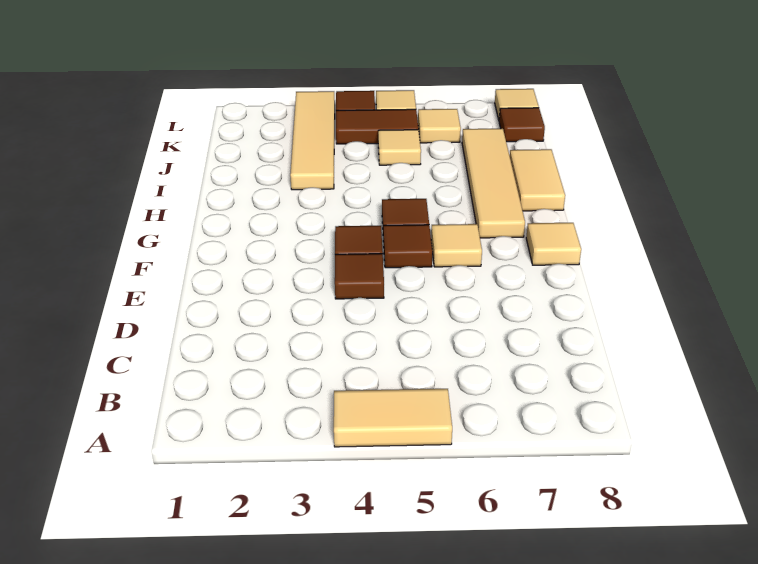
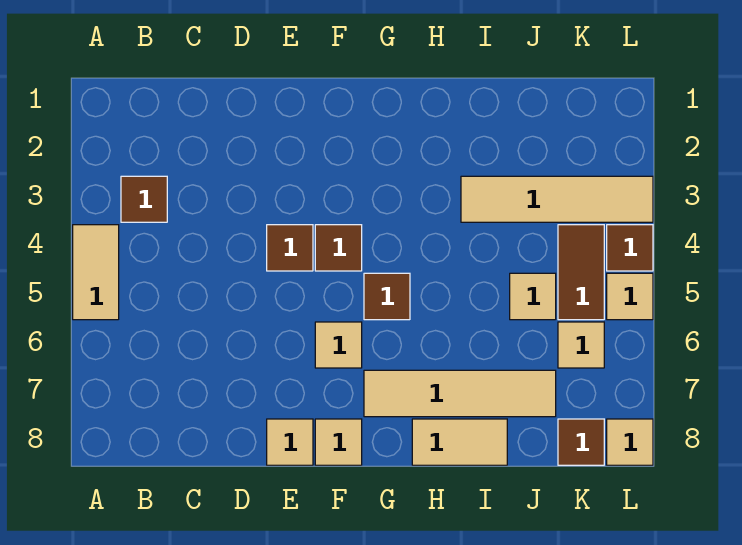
none -> tan 1x1 tile [267,419,313,465]
brown 1x1 tile [383,225,432,268] -> brown 1x1 tile moved to [121,176,167,222]

